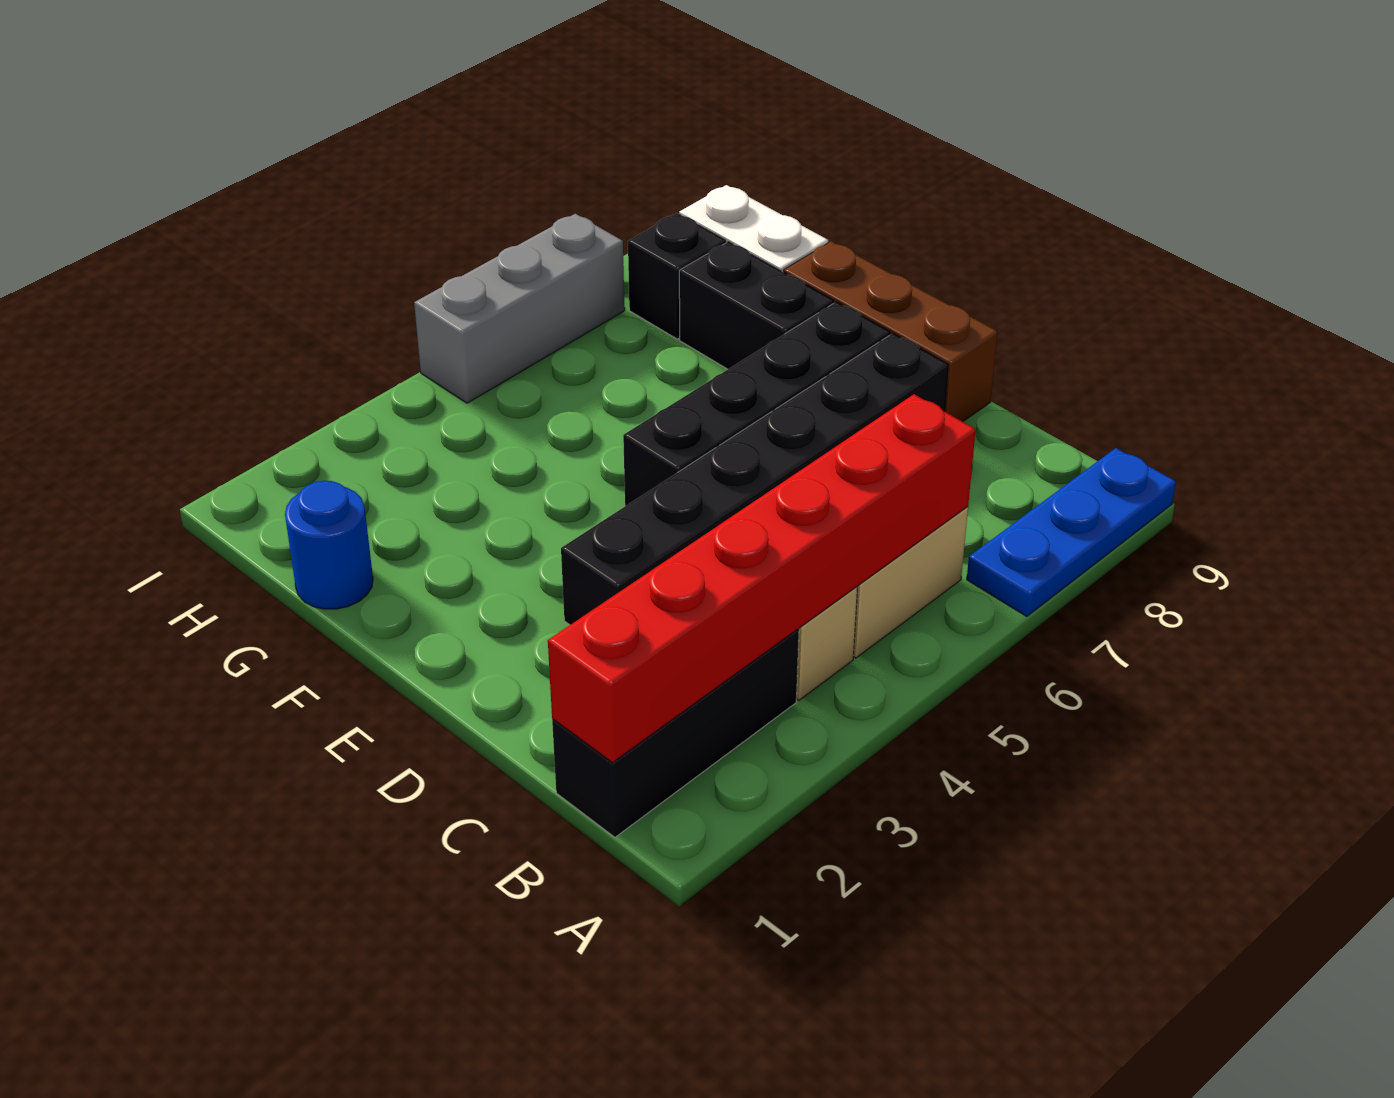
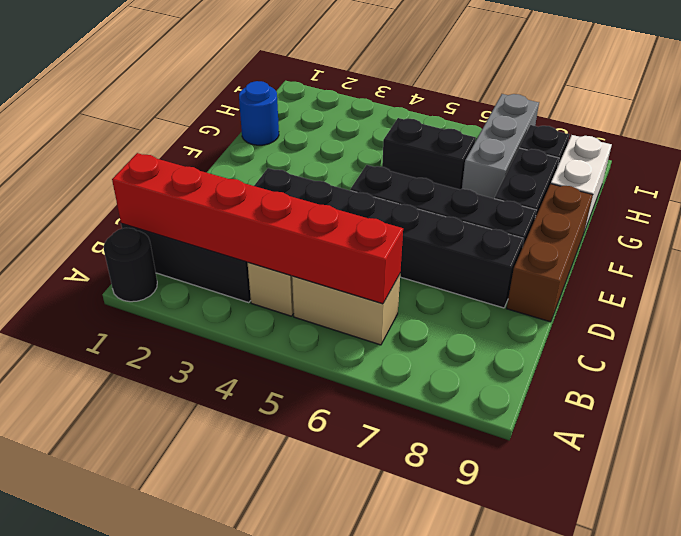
none -> black 1x1 round brick [104,228,157,302]
blue 1x3 plate [967,448,1176,617] -> none
none -> black 1x2 brick [382,118,476,189]
grey 1x3 brick [414,214,625,403] -> grey 1x3 brick turned to [462,94,539,198]

